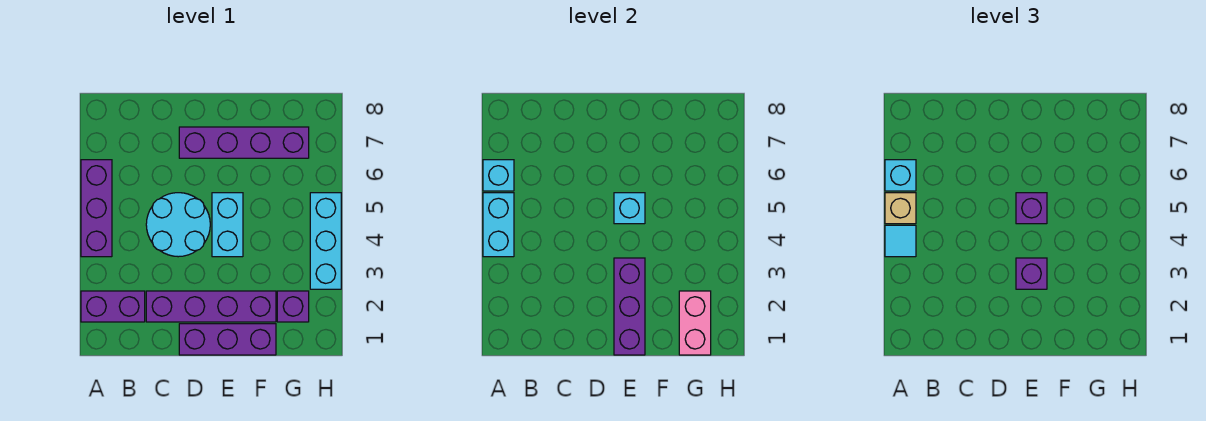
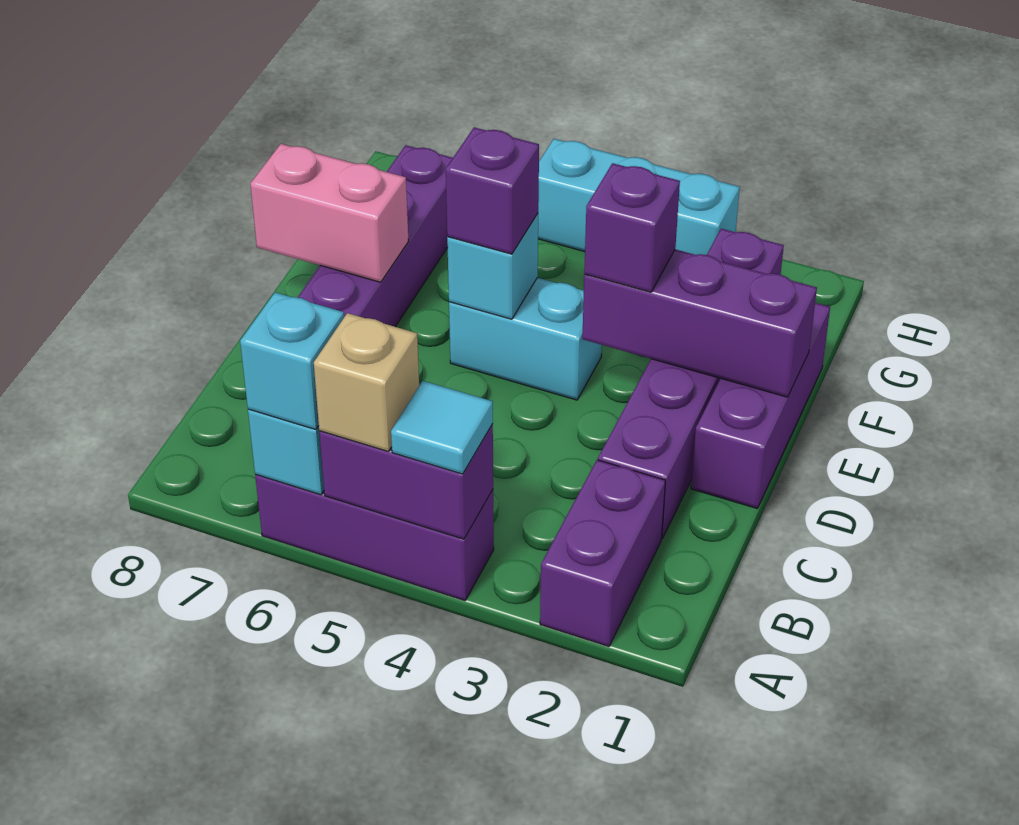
cyan 1x2 brick [483,193,514,257] -> purple 1x2 brick [319,424,493,539]
cyan 2x2 round brick [146,193,210,257] -> none
pink 1x2 brick [679,291,711,355] -> pink 1x2 brick moved to [250,144,408,282]

